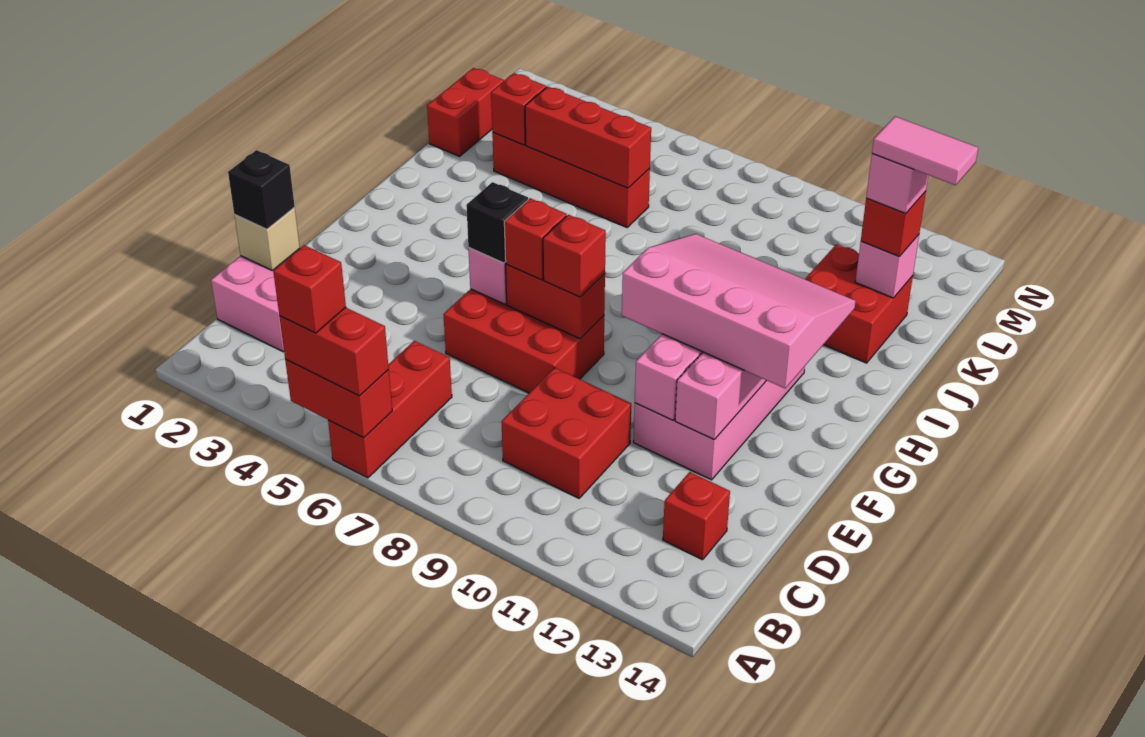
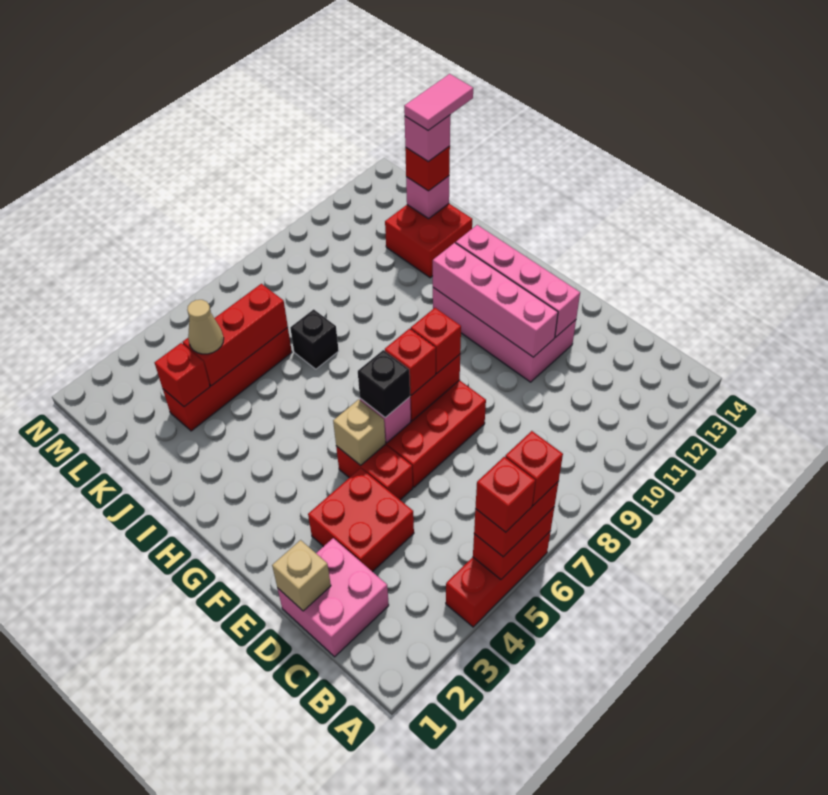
red 1x3 brick [328,341,452,478] -> red 1x3 brick turned to [446,531,551,627]
red 2x2 brick [501,368,631,498] -> red 2x2 brick moved to [308,468,414,572]
red 1x1 brick [663,472,730,560] -> red 1x1 brick moved to [505,431,563,505]
black 1x1 brick [228,150,295,229] -> black 1x1 brick moved to [290,309,339,369]
none -> tan 1x1 brick [333,399,385,465]
pink 3x4 slope [622,234,856,388] -> none
red 1x2 brick [427,68,504,156] -> red 1x2 brick moved to [336,444,413,500]
none -> tan 1x1 cone [187,300,224,354]

